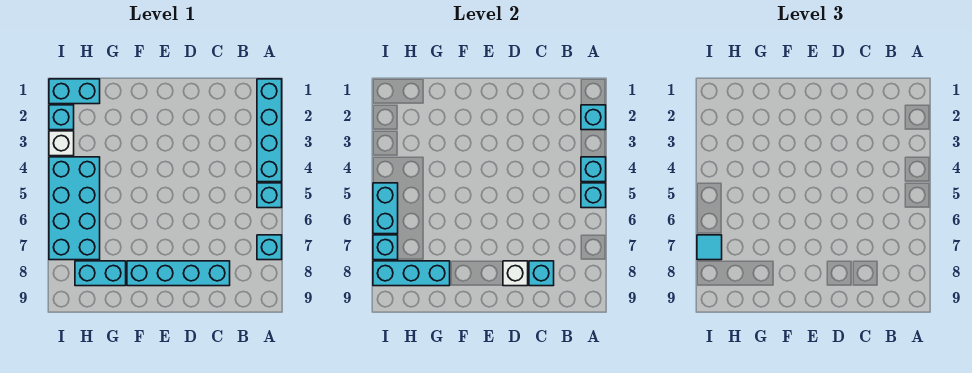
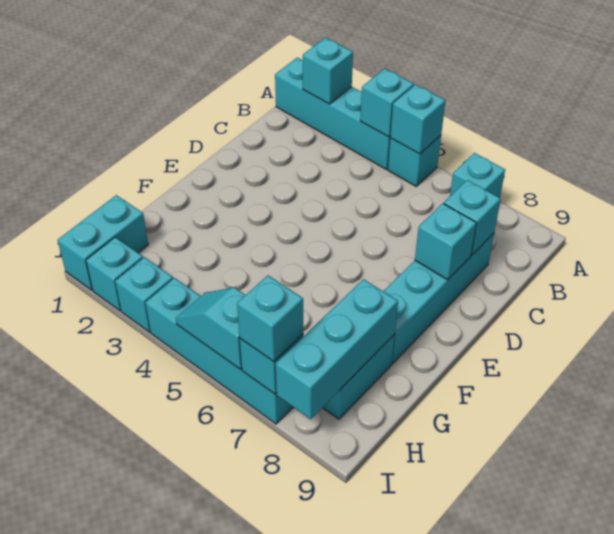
white 1x1 brick [503,261,528,286] -> cyan 1x1 brick [415,204,476,280]
cyan 2x4 brick [49,157,100,260] -> cyan 1x4 brick [145,278,293,424]
white 1x1 brick [49,131,74,156] -> cyan 1x1 brick [115,257,173,332]
cyan 1x2 brick [373,183,398,234] -> cyan 1x2 slope [176,287,245,369]
cyan 1x1 tile [697,235,722,260] -> cyan 1x1 brick [237,276,303,361]

